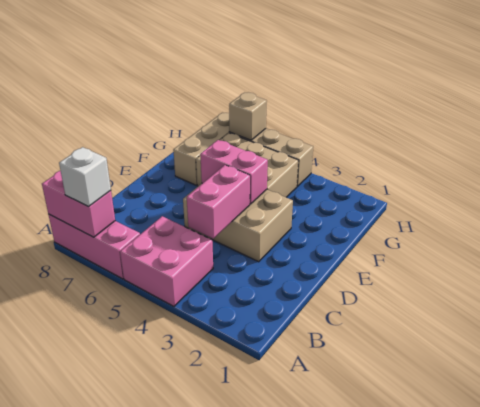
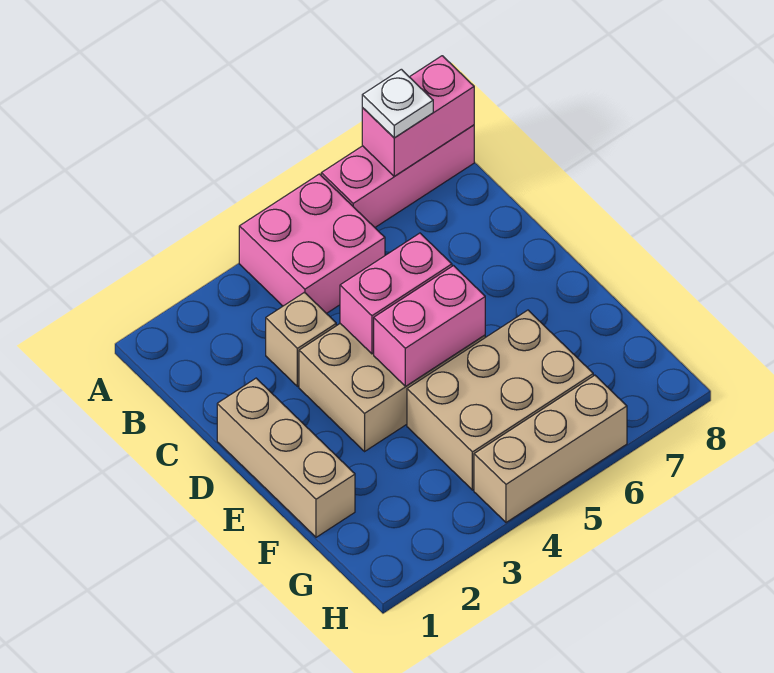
white 1x1 brick [59,147,111,207] -> white 1x1 plate [362,69,433,138]
pink 1x2 brick [187,165,250,238] -> pink 1x2 brick turned to [340,233,452,354]
tan 1x3 brick [173,113,230,185] -> tan 1x3 brick moved to [217,378,355,537]
tan 1x1 brick [229,92,267,140] -> tan 1x1 brick moved to [266,292,336,387]

